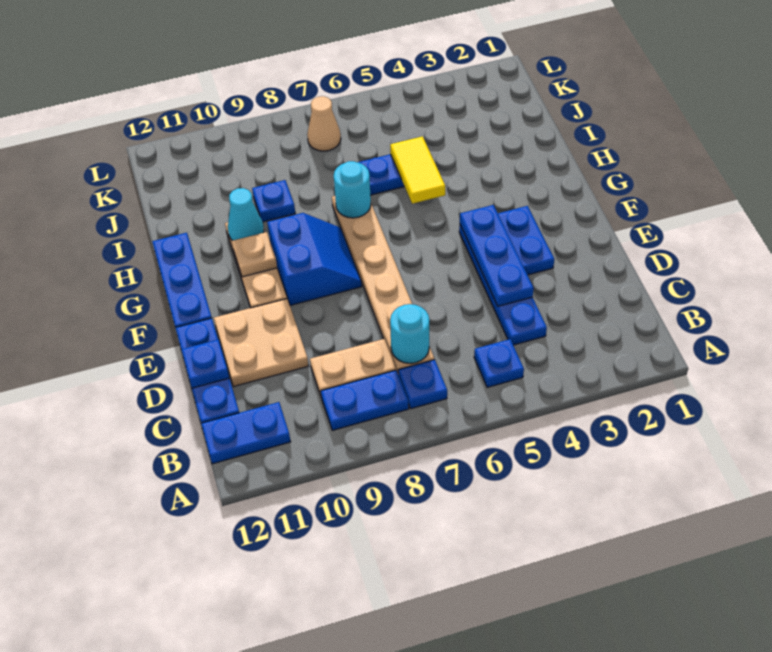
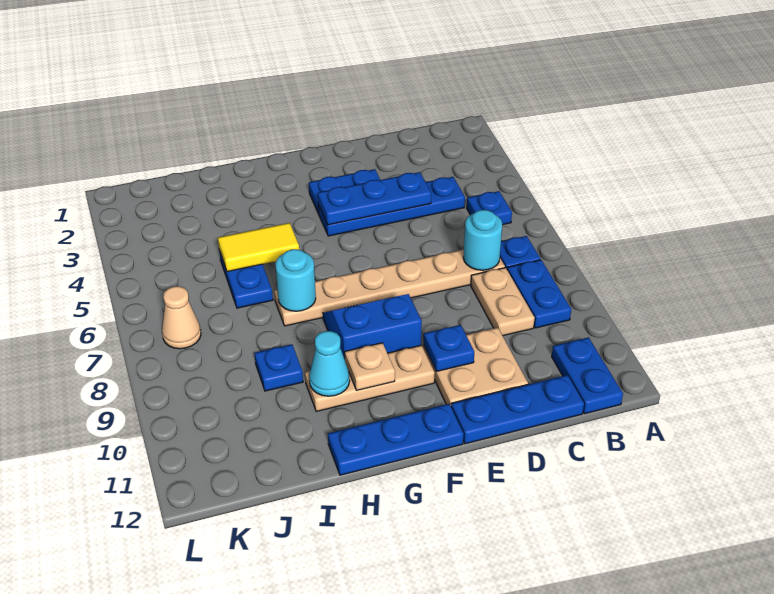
blue 1x1 plate [181,339,229,388] -> blue 1x1 plate moved to [424,325,474,371]

